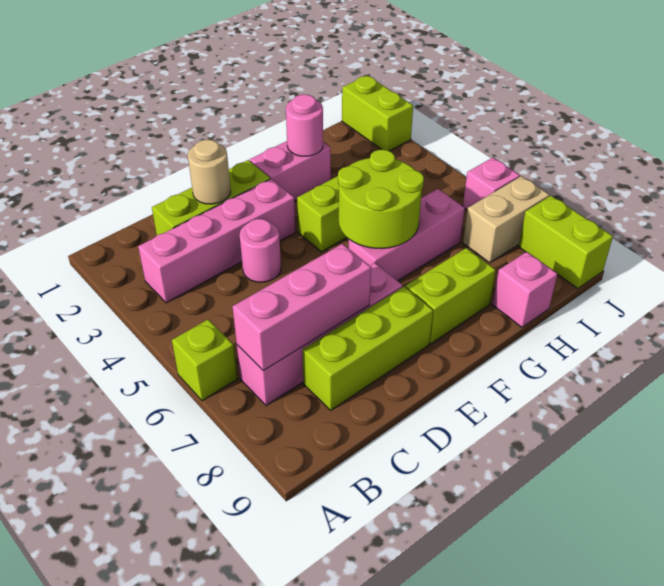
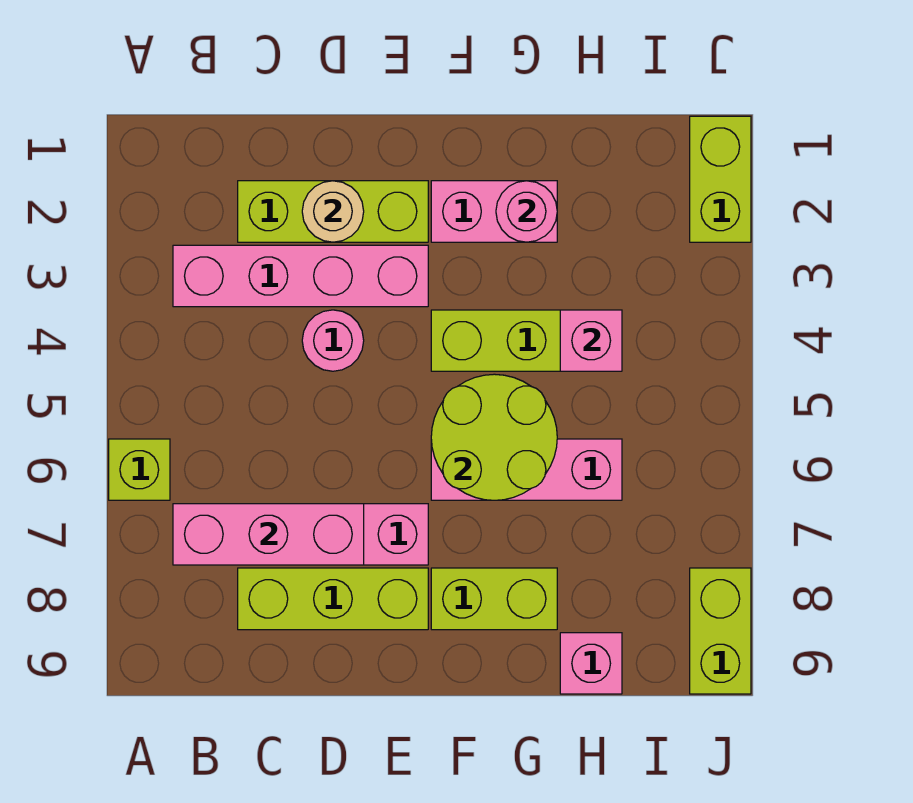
tan 1x2 brick [463,176,549,263] -> none
pink 1x1 brick [463,158,520,210] -> pink 1x1 brick moved to [560,310,622,371]

